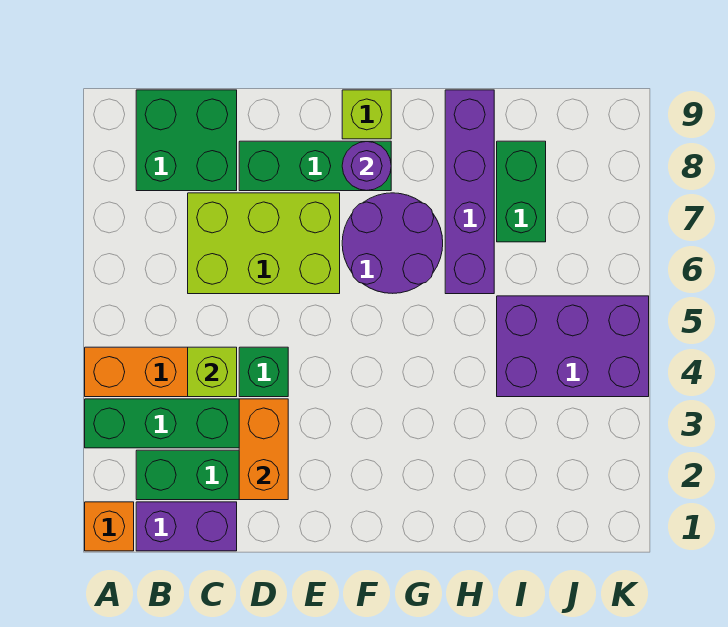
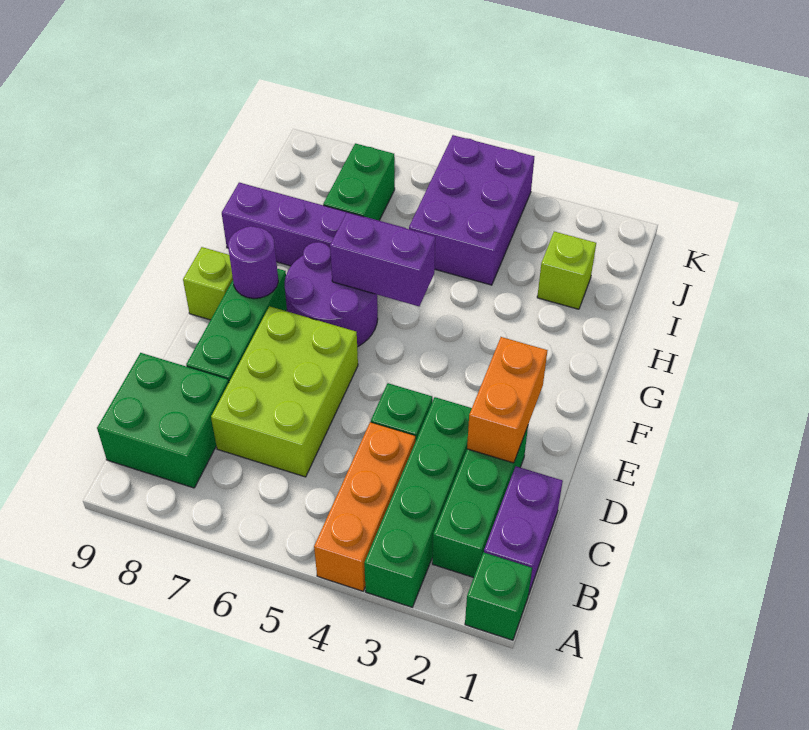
orange 1x1 brick [85,502,134,551] -> green 1x1 brick [465,552,532,640]
lime 1x1 brick [188,347,237,397] -> lime 1x1 brick moved to [537,232,596,309]
orange 1x2 brick [239,399,288,500] -> orange 1x2 brick turned to [467,337,547,463]
none -> purple 1x2 brick [330,213,435,306]
green 1x2 brick [497,141,546,242] -> green 1x2 brick turned to [323,143,395,221]

